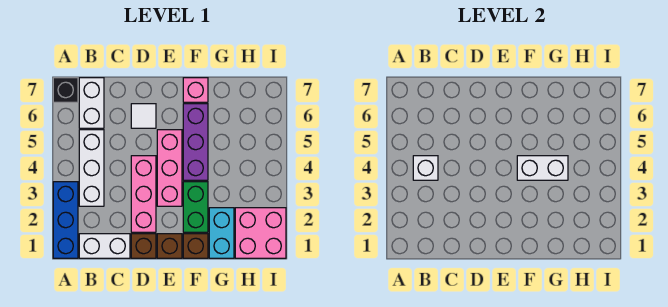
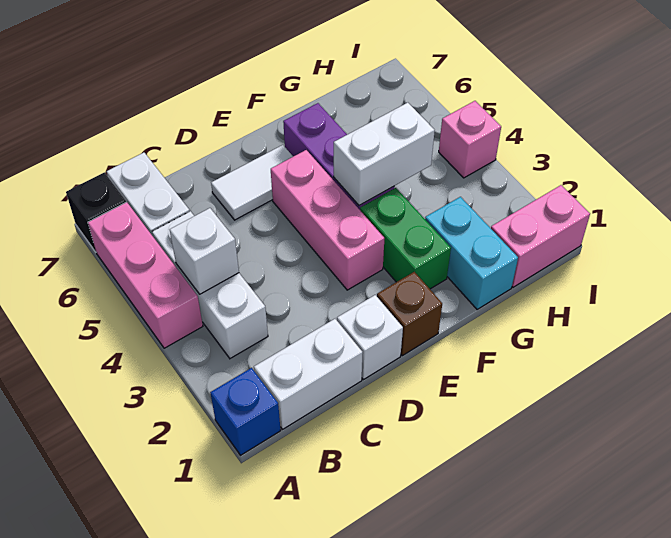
blue 1x3 brick [53,182,78,258] -> blue 1x1 brick [210,368,281,455]
brown 1x1 brick [131,234,156,258] -> white 1x1 brick [337,295,403,380]
pink 1x3 brick [131,156,156,232] -> pink 1x3 brick moved to [88,202,203,348]
white 1x1 tile [131,104,156,128] -> white 1x2 tile [211,145,293,220]
brown 1x1 brick [183,234,208,258] -> none
pink 1x1 brick [183,78,208,102] -> pink 1x1 brick moved to [439,101,501,178]
pink 2x2 brick [235,208,286,258] -> pink 1x2 brick [491,185,590,287]

